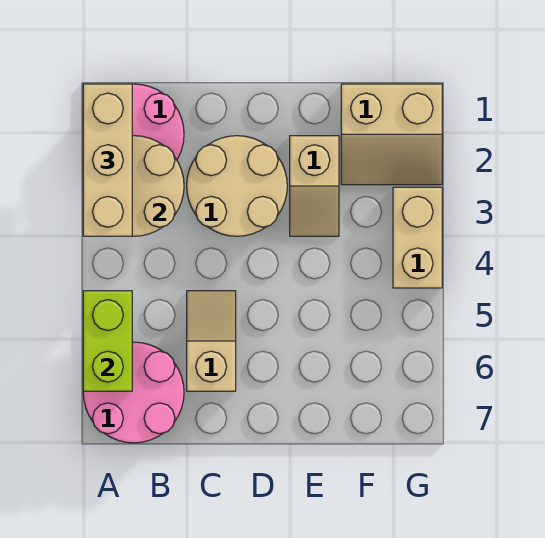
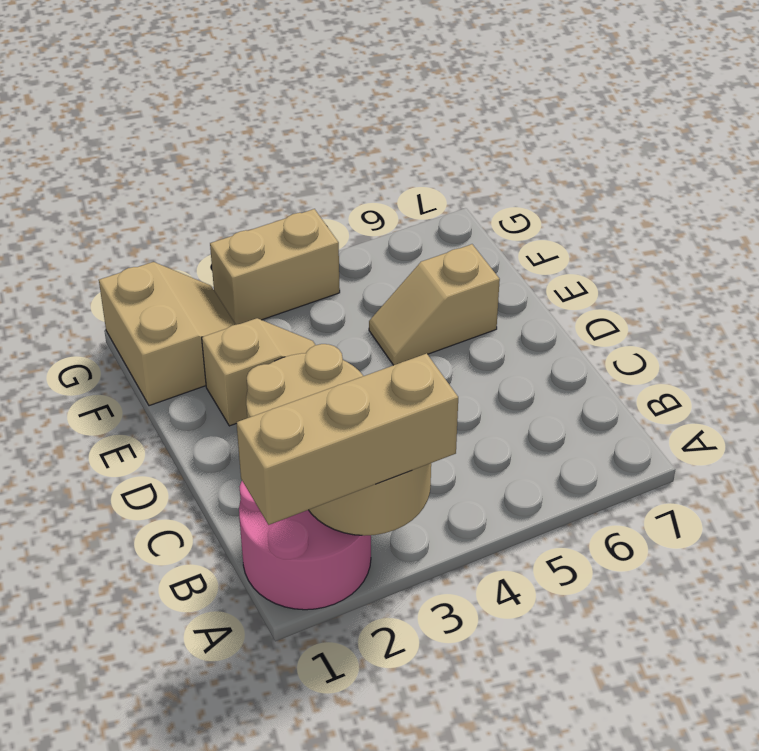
lime 1x2 brick [83,291,132,391] -> none
pink 2x2 round brick [83,342,184,443] -> none
tan 1x2 slope [187,291,236,391] -> tan 1x2 slope moved to [369,244,500,365]

